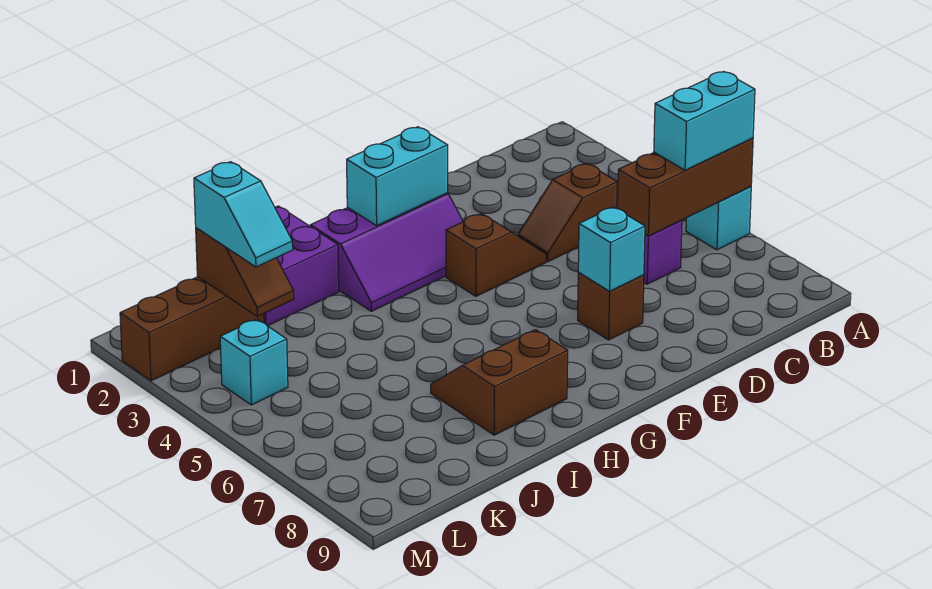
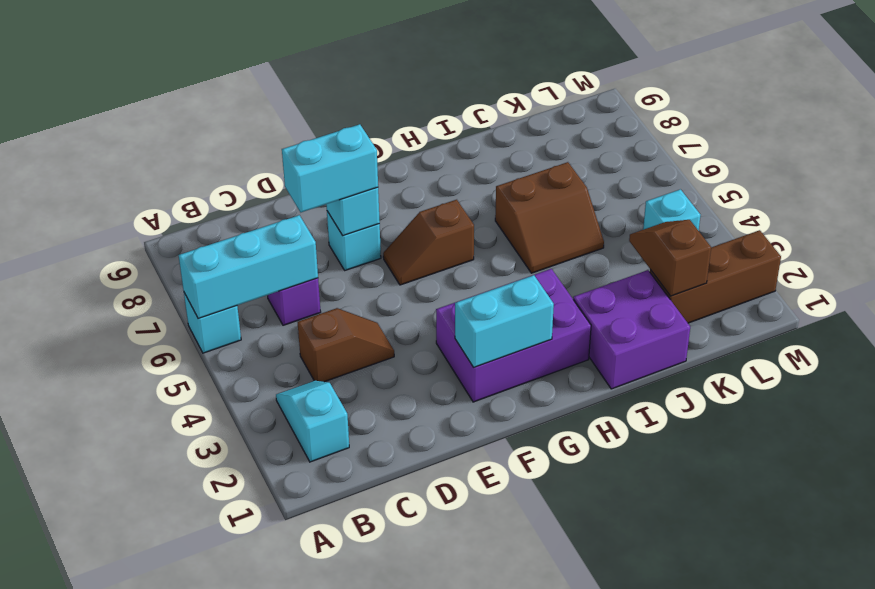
brown 1x3 brick [618,138,753,236] -> cyan 1x3 brick [179,215,318,319]
cyan 1x2 brick [654,72,755,170] -> cyan 1x2 brick moved to [282,124,378,212]
brown 1x2 slope [446,213,546,296] -> brown 1x2 slope moved to [383,200,474,285]
brown 1x1 brick [578,272,644,340] -> cyan 1x1 brick [327,211,381,270]
purple 2x3 slope [310,193,463,311] -> purple 2x3 brick [436,269,591,402]
brown 2x2 slope [431,330,568,435] -> brown 2x2 slope moved to [495,162,604,273]
cyan 1x2 slope [194,162,293,267] -> cyan 1x2 slope moved to [276,381,349,462]

